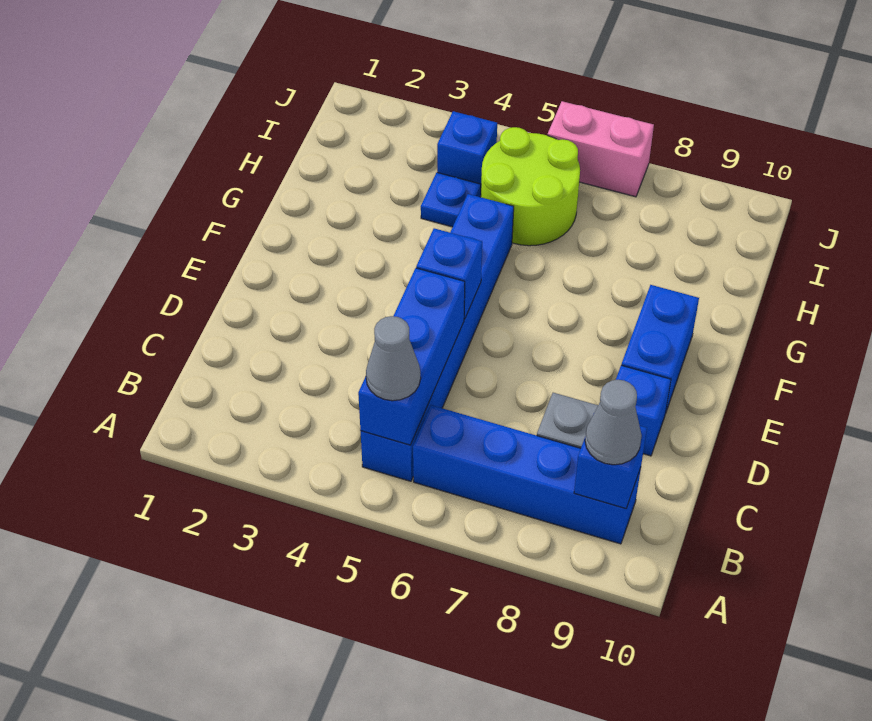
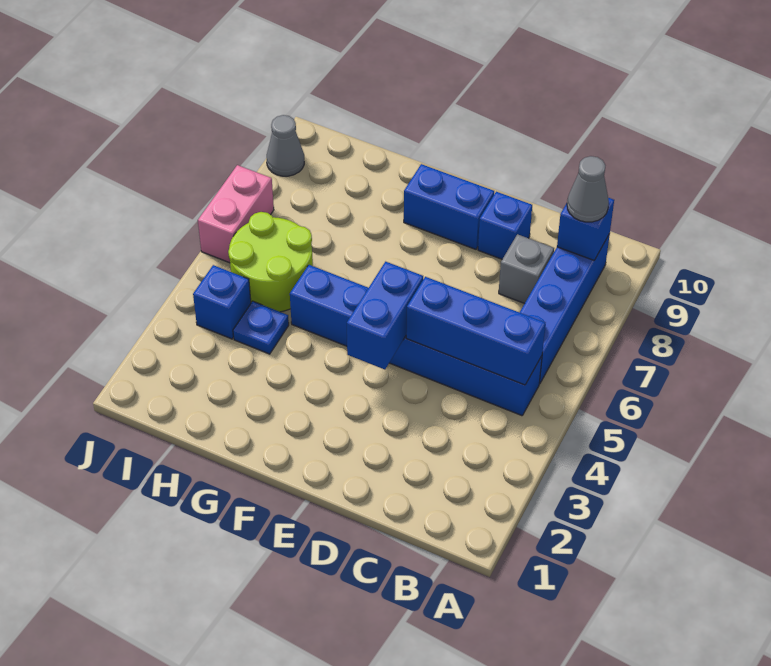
grey 1x1 cone [366,316,421,401] -> grey 1x1 cone moved to [267,115,304,176]
blue 1x1 brick [416,228,482,319] -> blue 1x2 brick [347,262,423,369]

